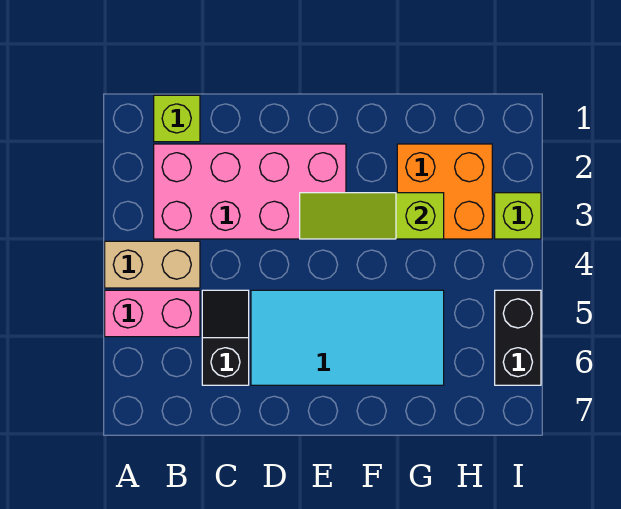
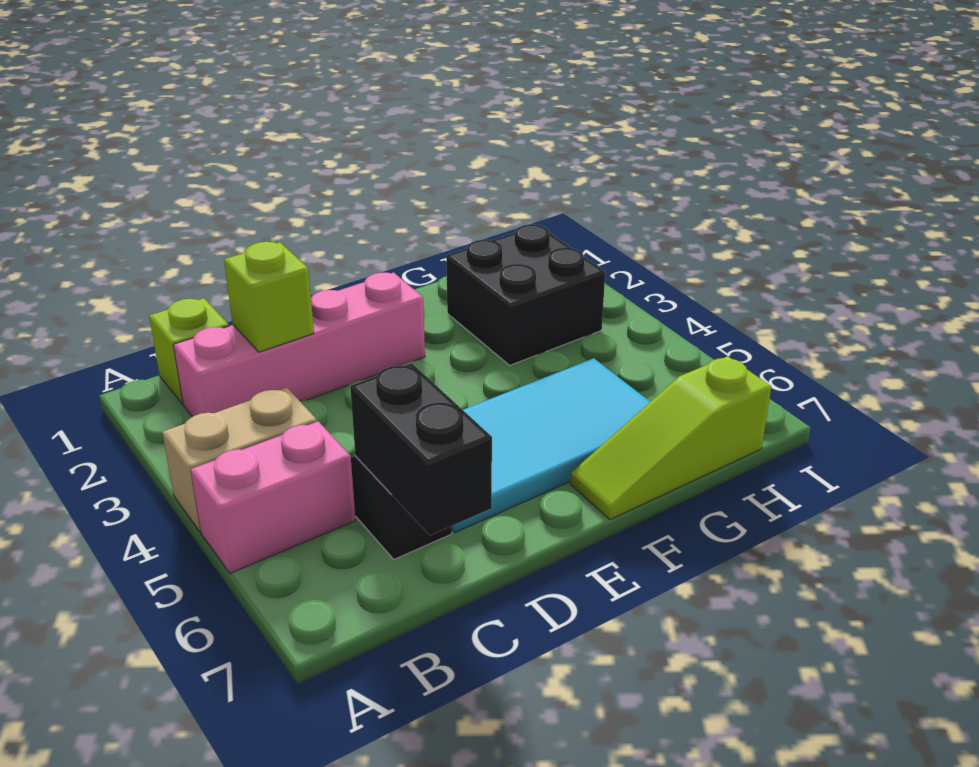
pink 2x4 brick [154,144,346,239] -> pink 1x4 brick [174,273,425,417]
lime 1x3 slope [300,193,444,239] -> lime 1x3 slope moved to [570,356,771,520]
orange 2x2 brick [397,144,492,239] -> black 2x2 brick [446,224,605,365]
lime 1x1 brick [495,193,541,239] -> lime 1x1 brick moved to [224,242,314,352]
black 1x2 brick [495,290,541,385] -> black 1x2 brick moved to [350,363,492,535]

